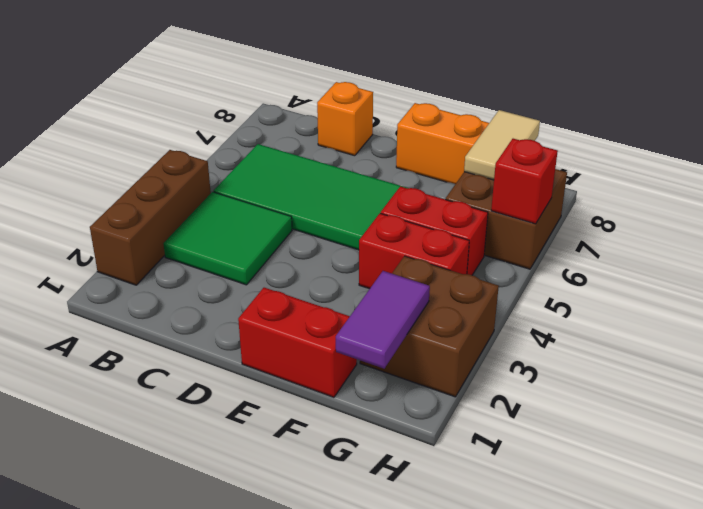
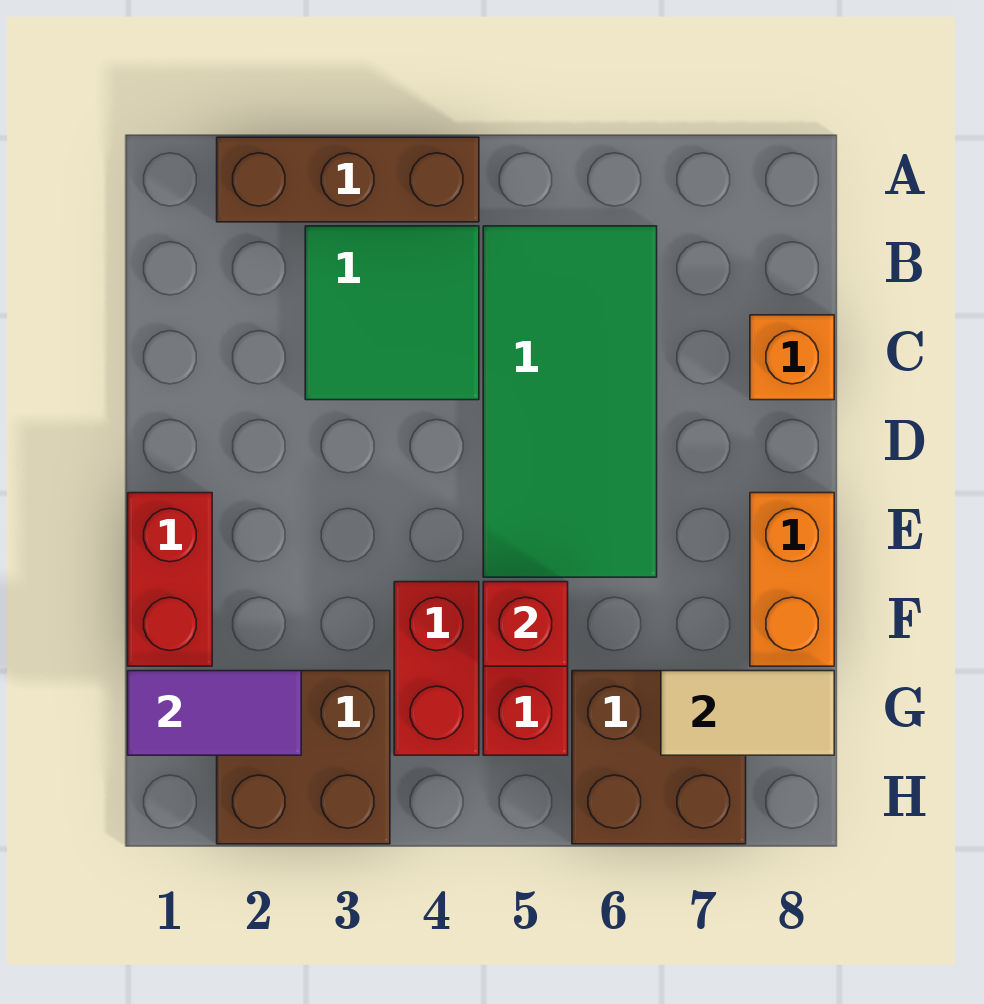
red 1x1 brick [491,139,558,224] -> red 1x1 brick moved to [483,582,568,666]

